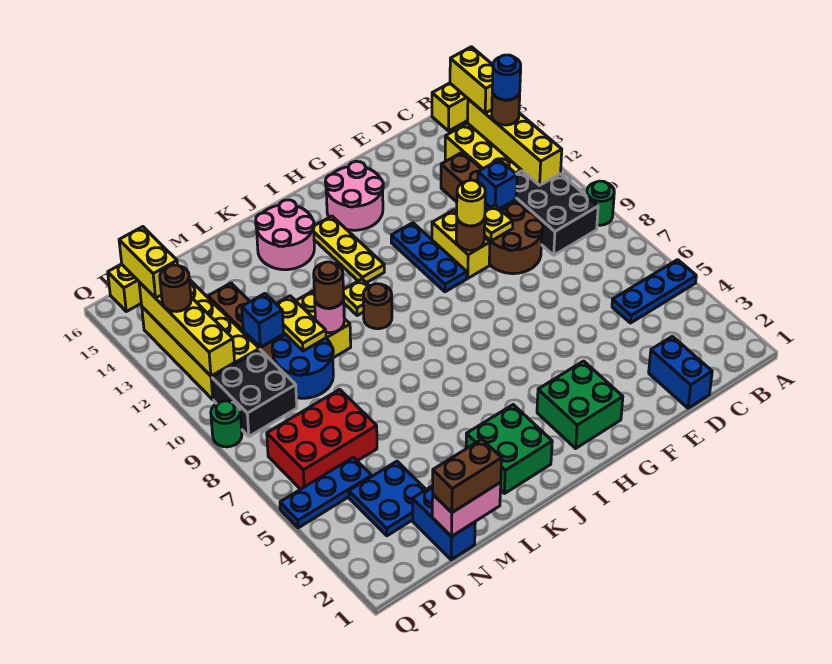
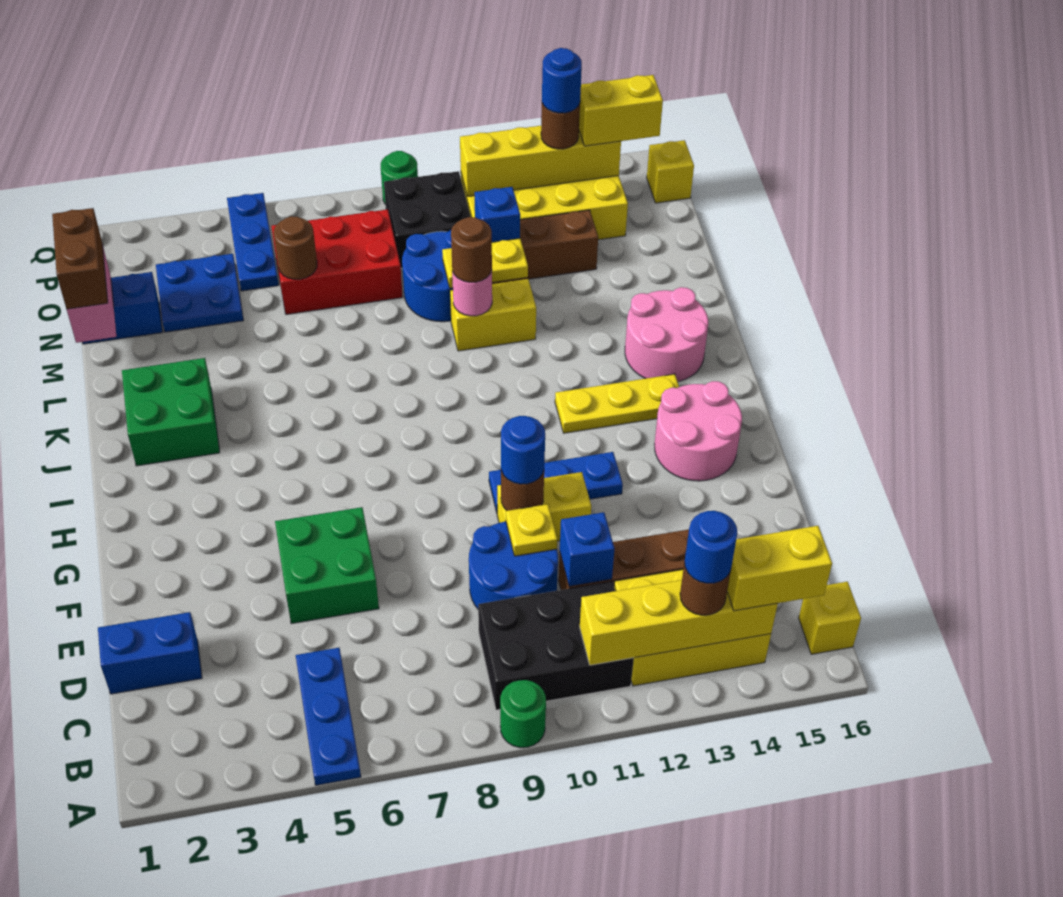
brown 2x2 round brick [485,204,543,274] -> blue 2x2 round brick [469,521,558,609]
yellow 1x1 round brick [457,180,485,226] -> blue 1x1 round brick [501,416,545,484]
green 2x2 brick [537,361,623,448] -> green 2x2 brick moved to [275,507,379,624]
brown 1x1 round brick [363,284,392,329] -> brown 1x1 round brick moved to [274,216,317,279]
yellow 1x1 plate [343,279,369,315] -> none
red 2x3 brick [267,389,377,489] -> red 2x3 brick turned to [272,209,403,314]
none -> blue 1x1 round brick [542,48,582,113]

